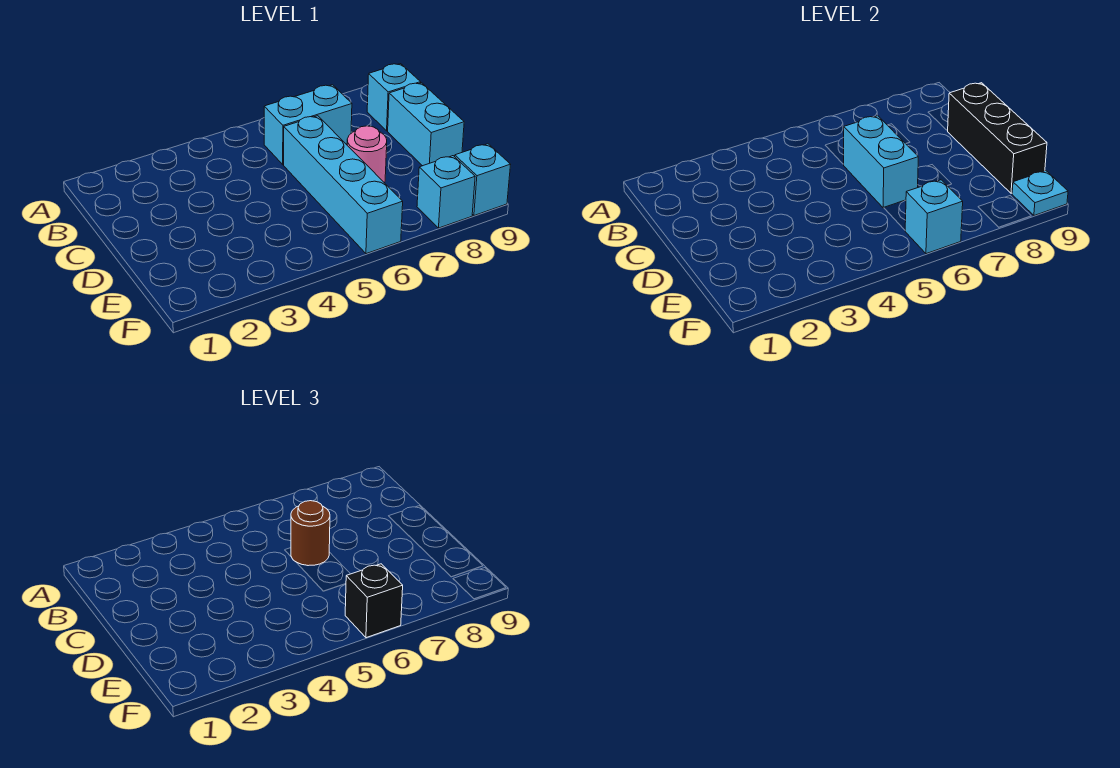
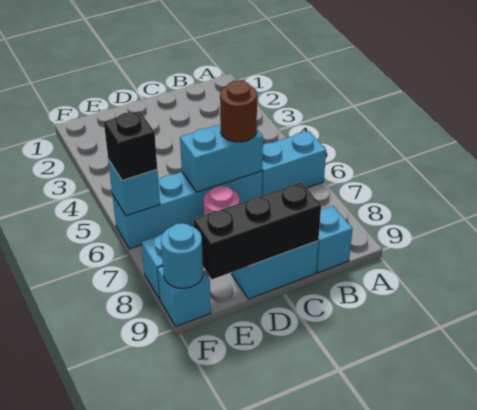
cyan 1x2 brick [264,85,352,165] -> cyan 1x2 brick turned to [262,131,326,196]
cyan 1x1 plate [1012,171,1068,216] -> cyan 1x1 round brick [161,223,203,288]

